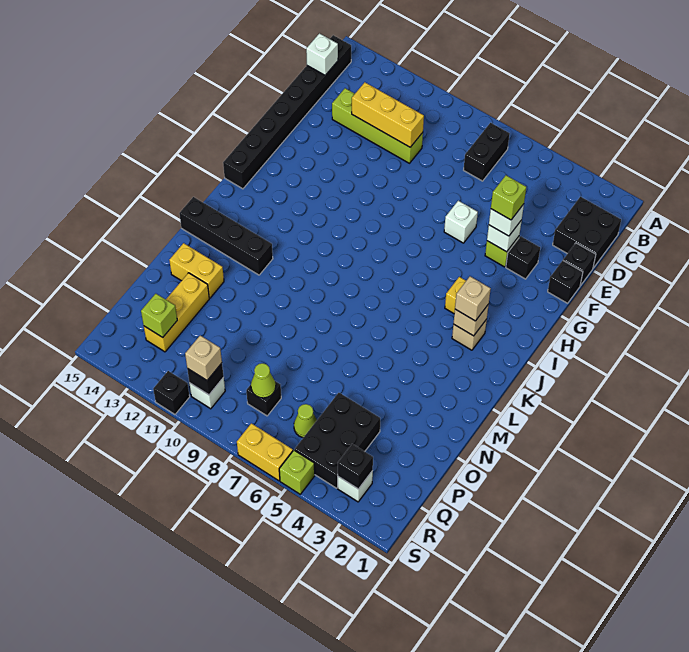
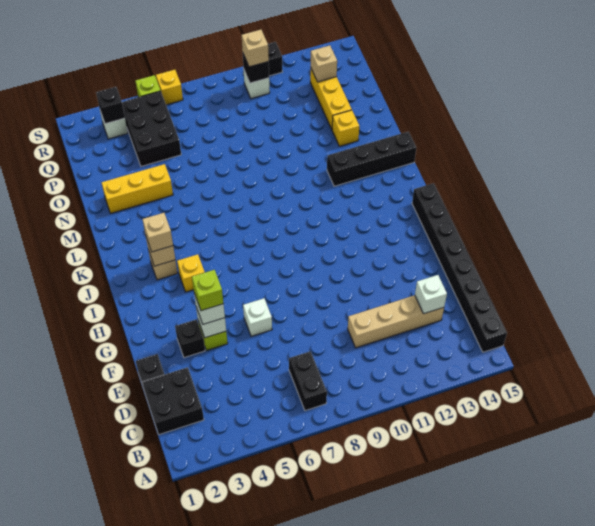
white 1x1 brick [306,33,338,75] -> white 1x1 brick moved to [415,275,447,314]
lime 1x4 brick [332,88,423,163] -> tan 1x4 brick [348,295,444,348]
yellow 1x3 brick [352,82,424,147] -> yellow 1x3 brick moved to [102,164,173,213]
black 1x1 brick [548,260,583,303] -> none
yellow 1x2 brick [169,243,224,298] -> yellow 1x1 brick [332,110,359,146]
lime 1x1 cone [294,404,317,438] -> none
black 1x1 brick [246,381,281,416] -> none
lime 1x1 cone [251,363,276,398] -> none
lime 1x1 brick [141,294,177,337] -> tan 1x1 brick [311,45,337,82]
yellow 1x2 brick [237,423,293,481] -> yellow 1x1 brick [156,70,183,105]

